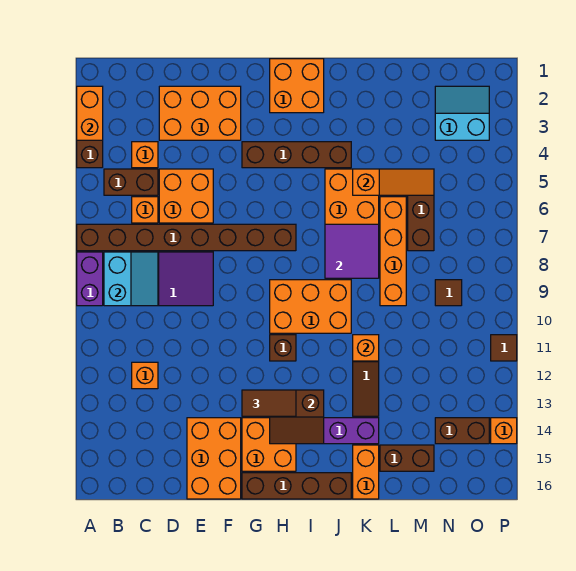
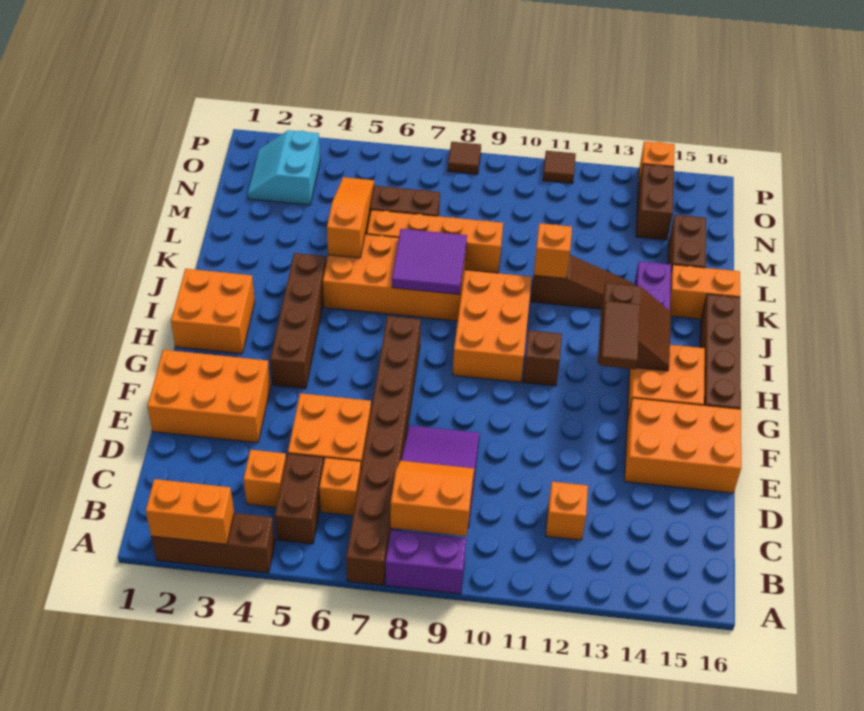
cyan 2x2 slope [104,252,158,306] -> orange 2x2 slope [391,461,474,536]
orange 2x3 brick [159,86,241,140] -> orange 2x3 brick turned to [147,350,271,443]
brown 1x1 tile [435,280,462,306] -> brown 1x1 tile moved to [448,142,481,174]

